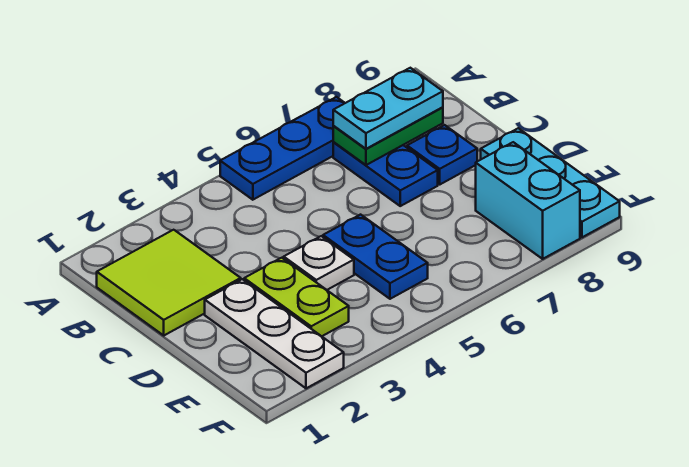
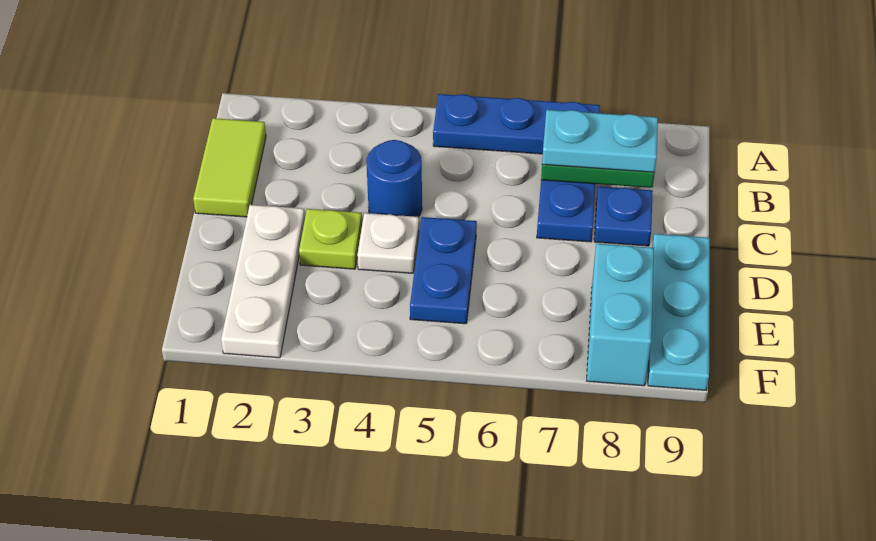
lime 2x2 tile [97,230,241,335] -> lime 1x2 tile [193,118,266,217]
none -> blue 1x1 round brick [366,140,422,217]
lime 1x2 plate [244,258,349,336] -> lime 1x1 plate [299,209,362,269]

